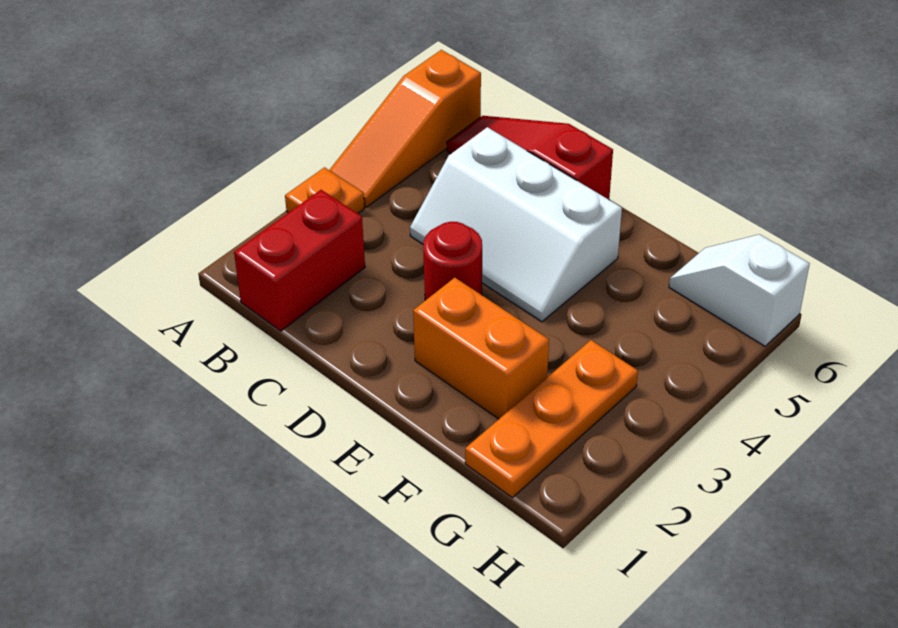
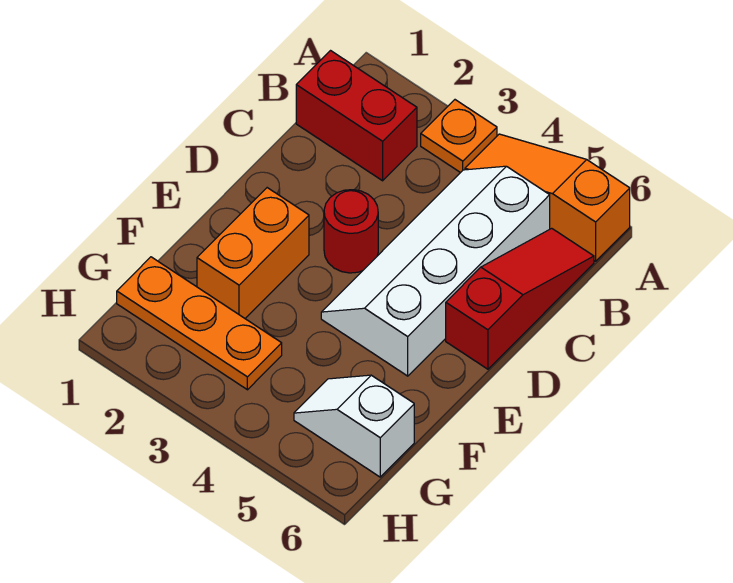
white 2x3 slope [410,127,622,322] -> white 2x4 slope [321,166,550,376]
white 1x2 slope [669,234,810,346] -> white 1x2 slope turned to [294,375,414,477]

